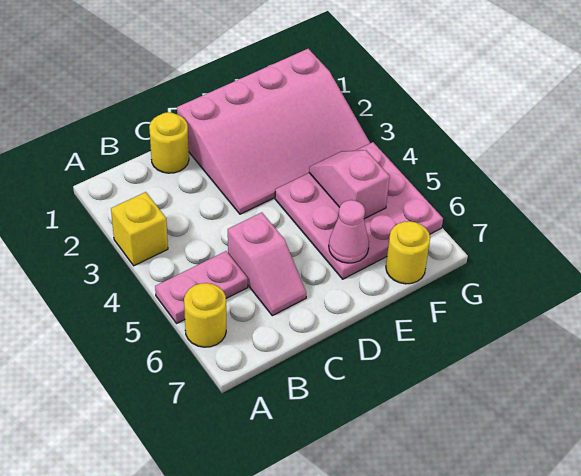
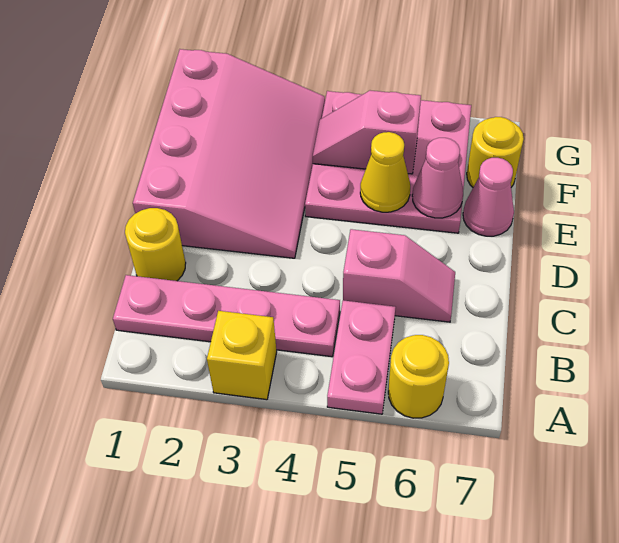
none -> pink 1x4 plate [113,275,340,357]
none -> yellow 1x1 cone [360,132,410,212]
none -> pink 1x1 cone [463,158,514,236]

